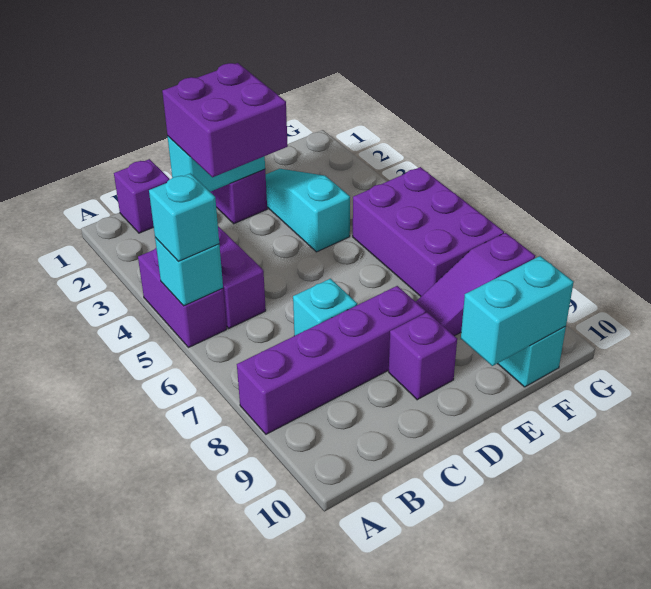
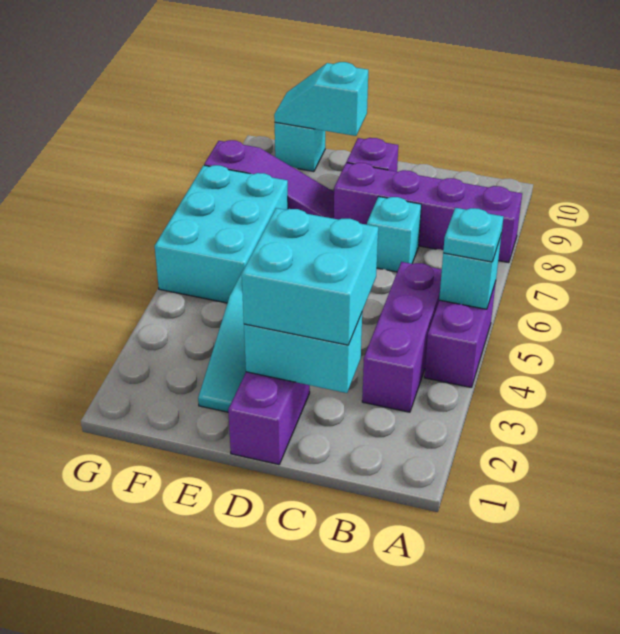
cyan 1x1 brick [149,173,219,261] -> cyan 1x1 plate [443,208,503,262]
purple 1x1 brick [114,159,170,233] -> none
purple 2x2 brick [162,63,288,177] -> cyan 2x2 brick [242,208,378,345]
cyan 1x2 brick [461,256,574,366] -> cyan 1x2 slope [274,62,368,136]
purple 2x3 brick [353,167,504,296] -> cyan 2x3 brick [155,165,288,303]

